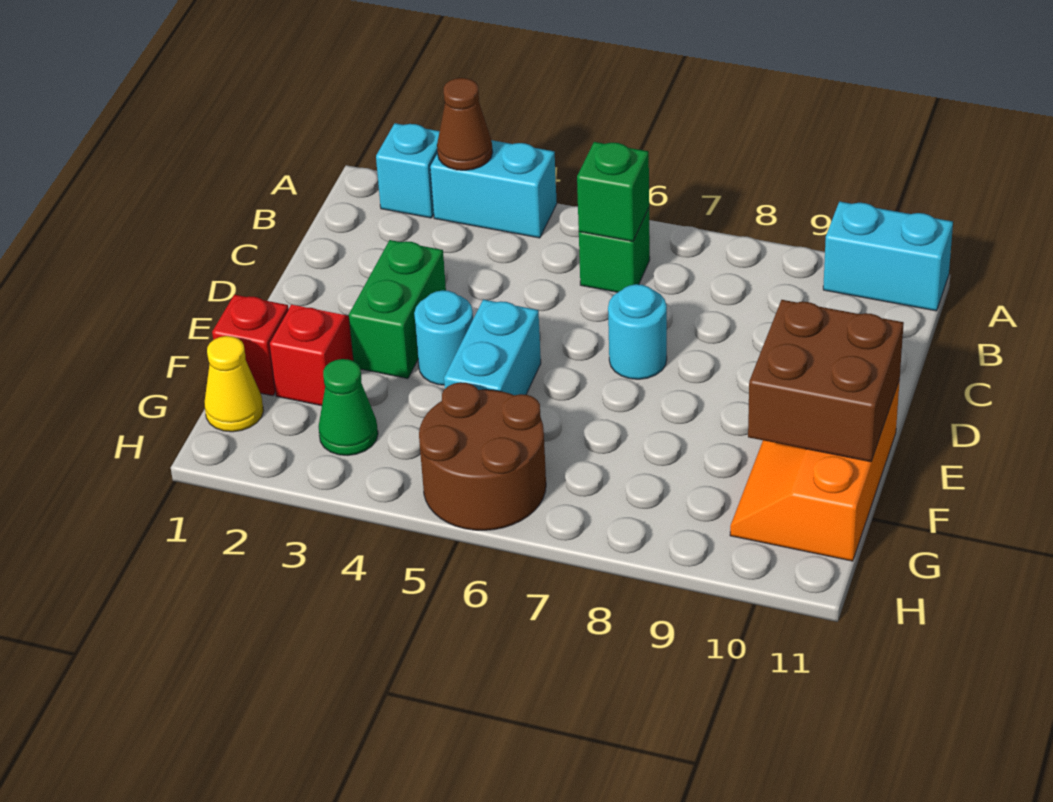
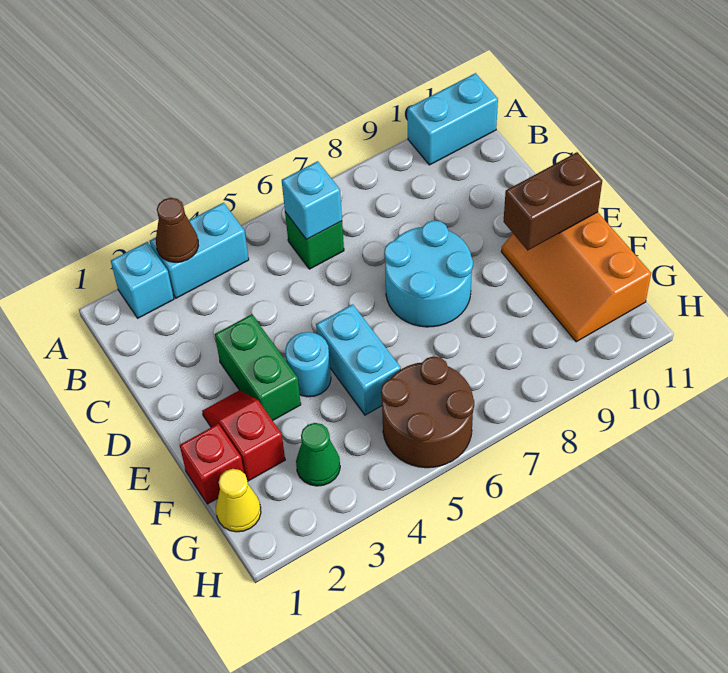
green 1x1 brick [577,142,649,241] -> cyan 1x1 brick [282,161,342,240]
cyan 1x1 round brick [608,284,667,379] -> cyan 2x2 round brick [384,220,473,327]
brown 2x2 brick [748,300,904,462] -> brown 1x2 brick [503,152,602,250]

